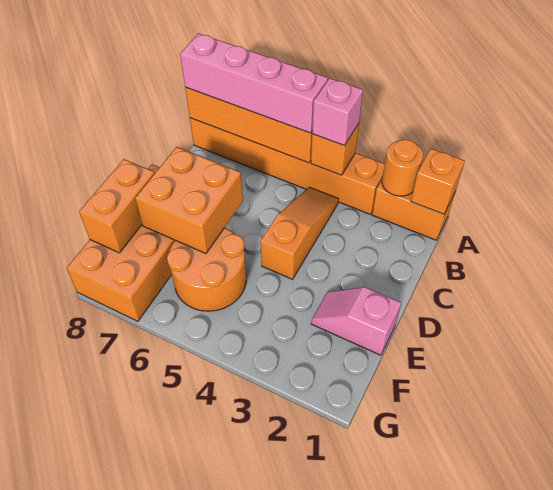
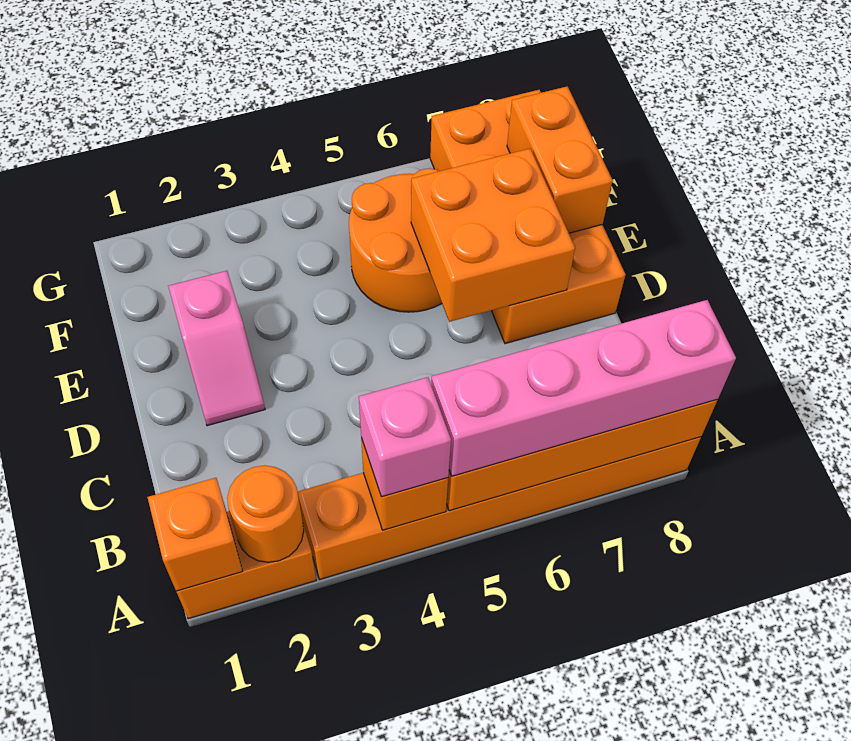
orange 1x3 slope [260,187,339,279] -> none
pink 1x2 slope [311,287,401,355] -> pink 1x2 slope turned to [168,271,265,426]

